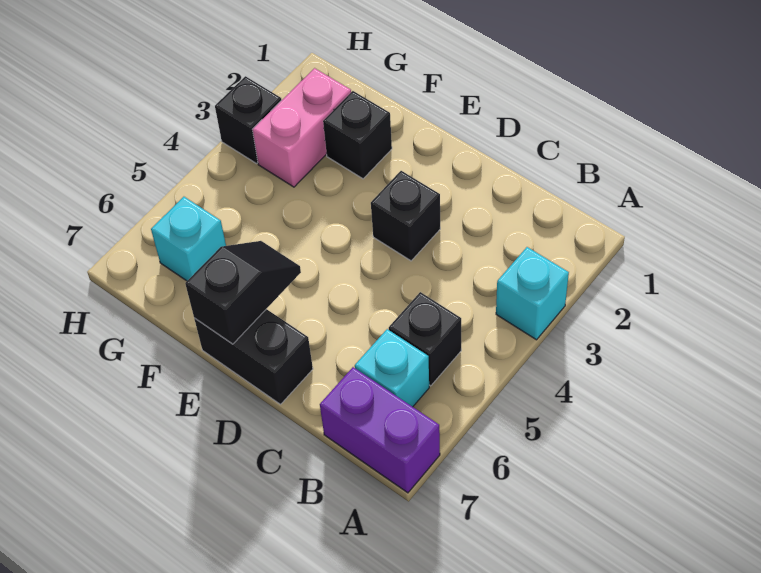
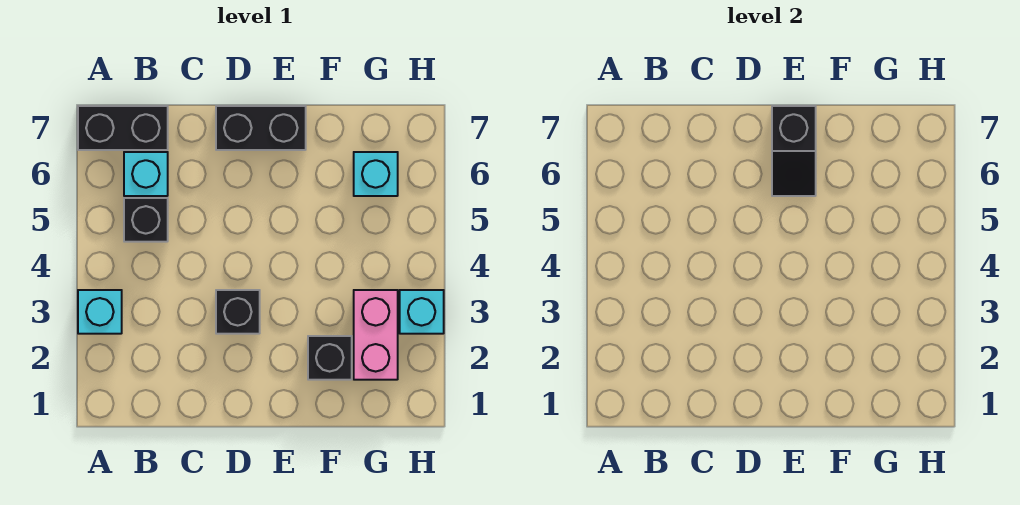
purple 1x2 brick [320,367,440,493] -> black 1x2 brick [78,106,168,150]
black 1x1 brick [215,76,281,164] -> cyan 1x1 brick [400,290,444,334]

